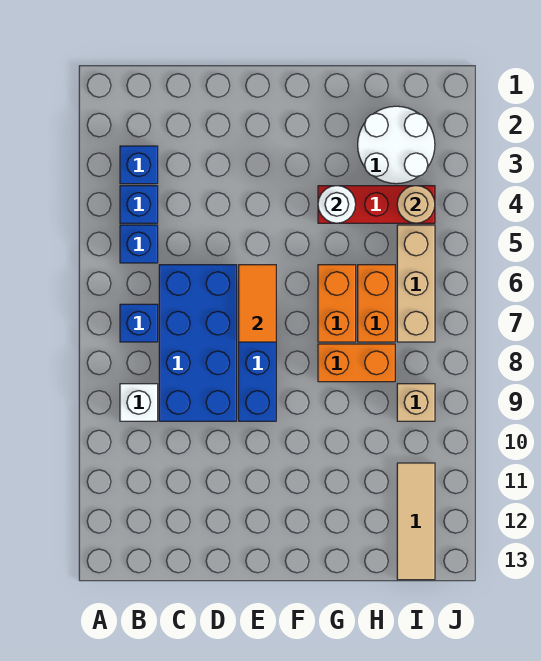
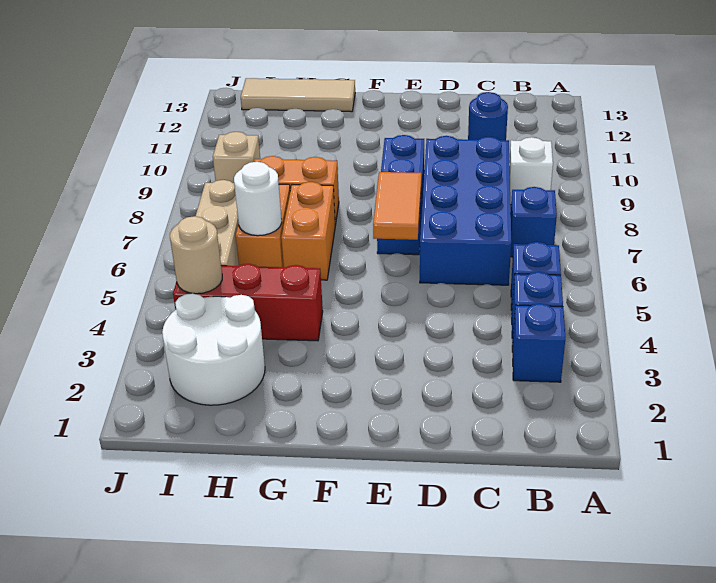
none -> blue 1x1 round brick [468,92,508,140]
white 1x1 round brick [318,186,356,223] -> white 1x1 round brick moved to [234,162,282,236]
tan 1x3 tile [397,463,435,580] -> tan 1x3 tile turned to [241,78,355,112]

